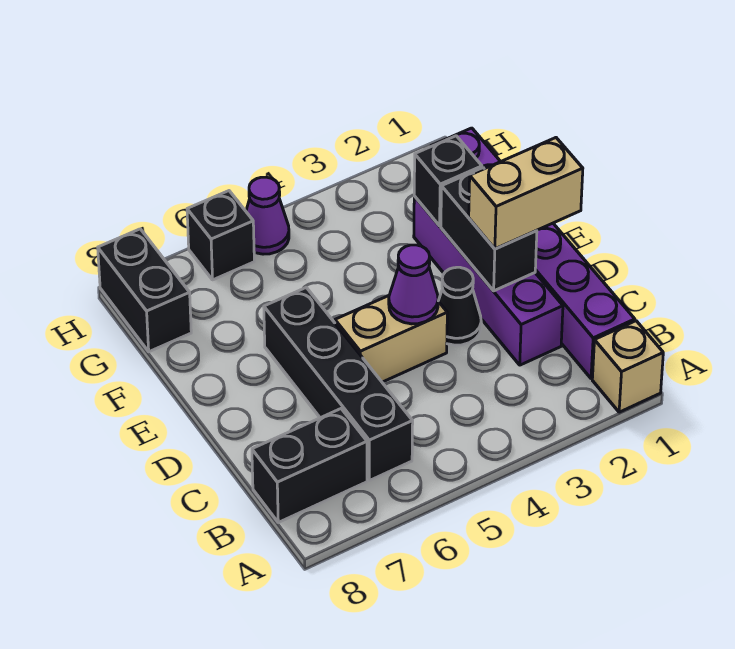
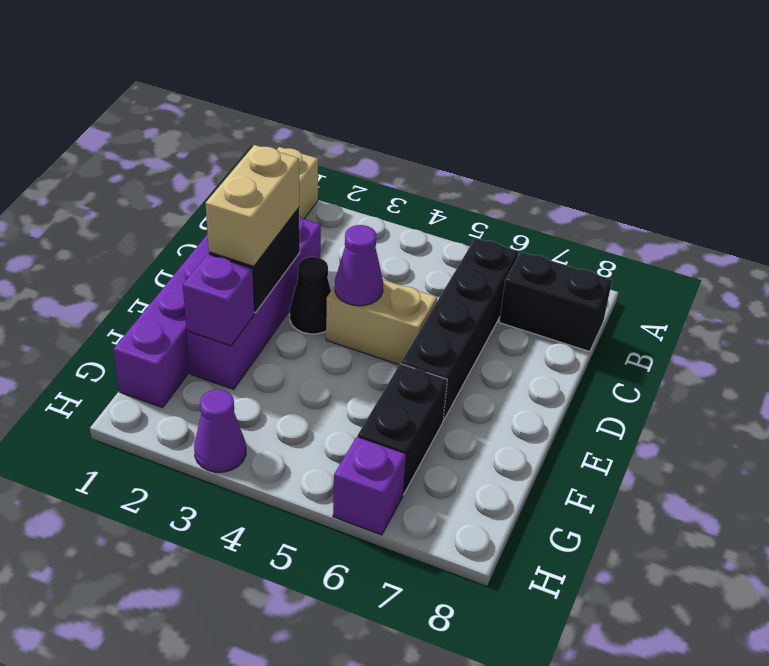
tan 1x2 brick [469,138,583,249] -> tan 1x2 brick turned to [205,145,299,266]
black 1x1 brick [414,136,482,226] -> purple 1x1 brick [183,254,254,346]
black 1x2 brick [98,229,191,352] -> black 1x2 brick moved to [358,364,447,495]
purple 1x1 cone [246,177,289,254] -> purple 1x1 cone moved to [194,389,246,472]
black 1x1 brick [187,191,254,280] -> purple 1x1 brick [333,437,406,535]

